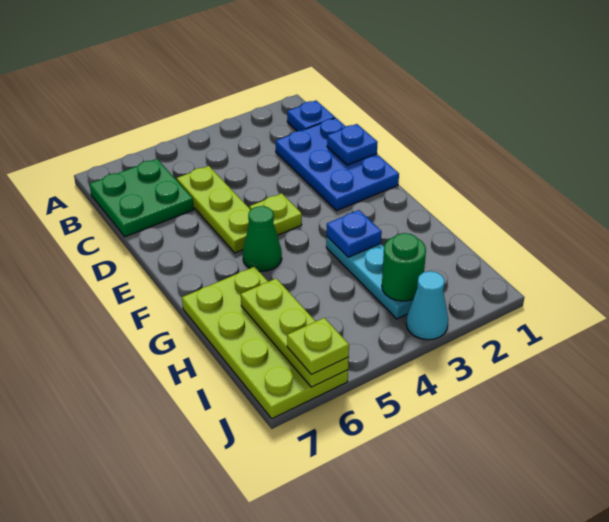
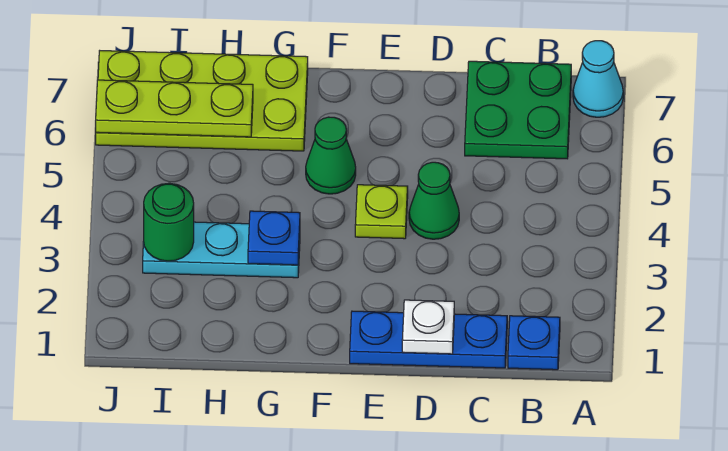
blue 2x3 plate [276,118,399,211] -> blue 1x3 plate [350,311,507,368]
lime 1x3 plate [177,166,250,253] -> none
blue 1x1 plate [327,124,378,165] -> white 1x1 plate [402,300,454,354]
none -> green 1x1 cone [409,162,459,239]
cyan 1x1 cone [406,271,448,340] -> cyan 1x1 cone moved to [573,41,623,117]
lime 1x1 plate [287,318,349,375] -> none

